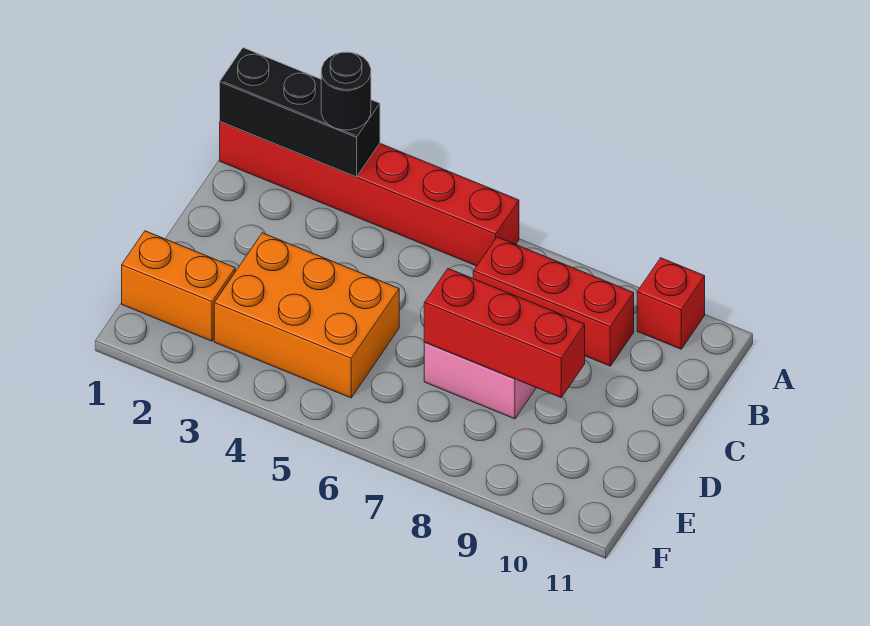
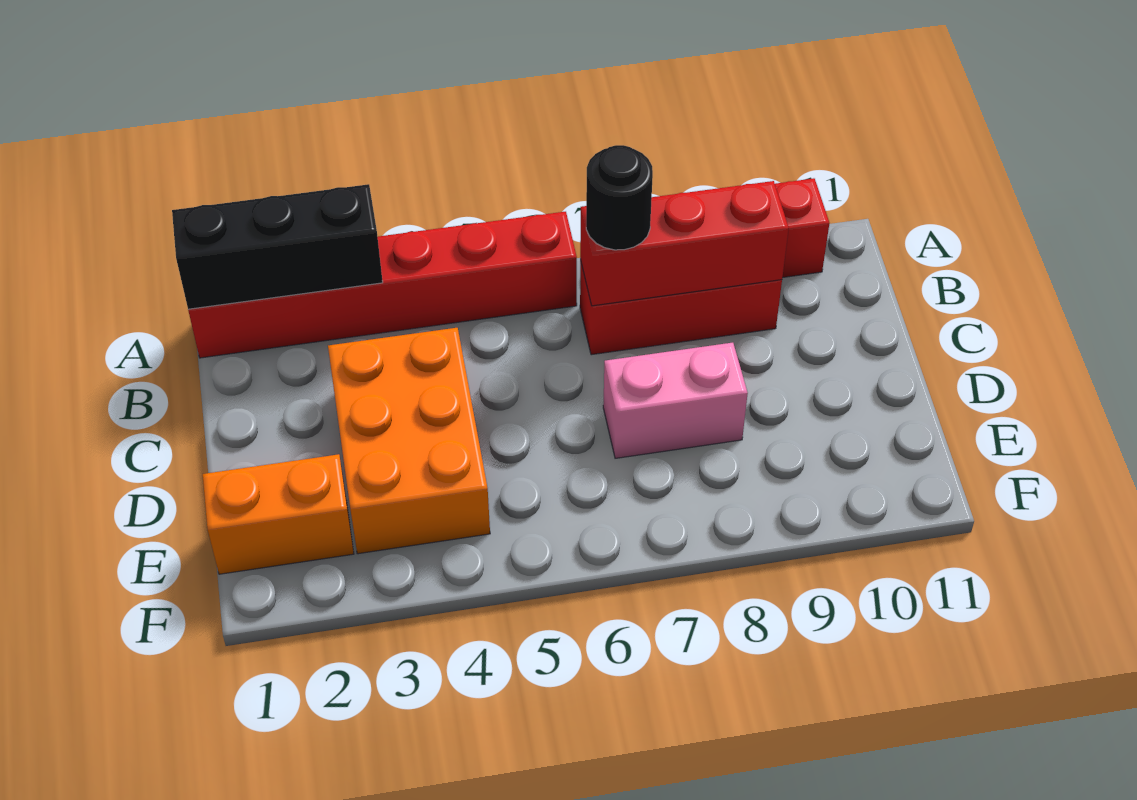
black 1x1 round brick [321,52,371,130] -> black 1x1 round brick moved to [586,145,653,250]
orange 2x3 brick [214,233,399,398] -> orange 2x3 brick turned to [328,328,490,554]
red 1x3 brick [424,269,585,397] -> red 1x3 brick moved to [580,181,789,306]

